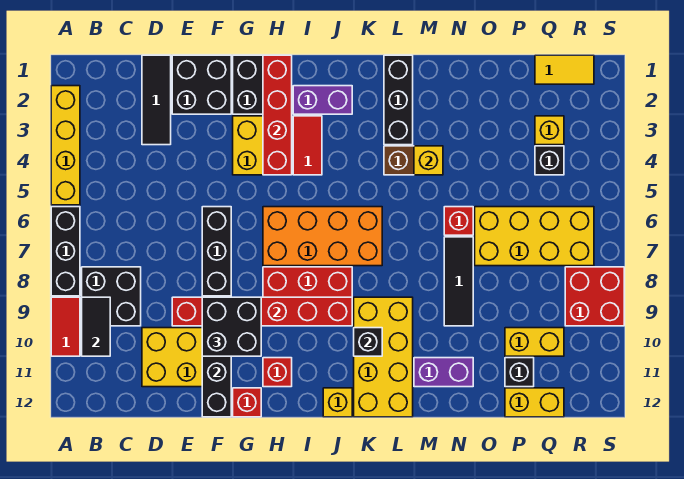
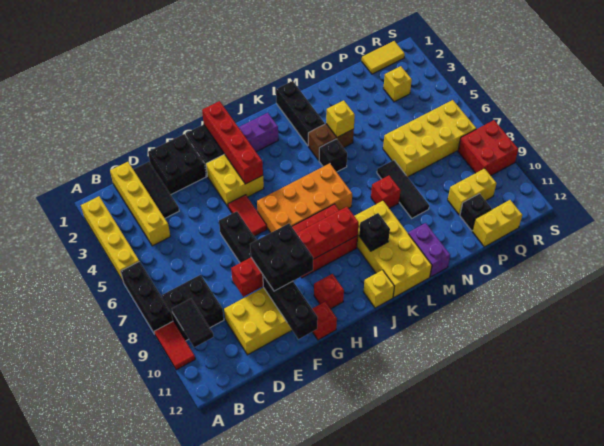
none -> yellow 1x4 brick [110,162,170,246]
red 1x2 tile [293,116,322,175] -> red 1x2 tile moved to [228,195,267,236]
purple 1x2 brick [414,358,473,387] -> purple 1x2 brick turned to [408,223,450,277]
red 1x1 brick [444,207,473,235] -> red 1x1 brick moved to [371,176,401,208]
black 1x1 brick [535,146,564,175] -> black 1x1 brick moved to [319,139,347,172]

